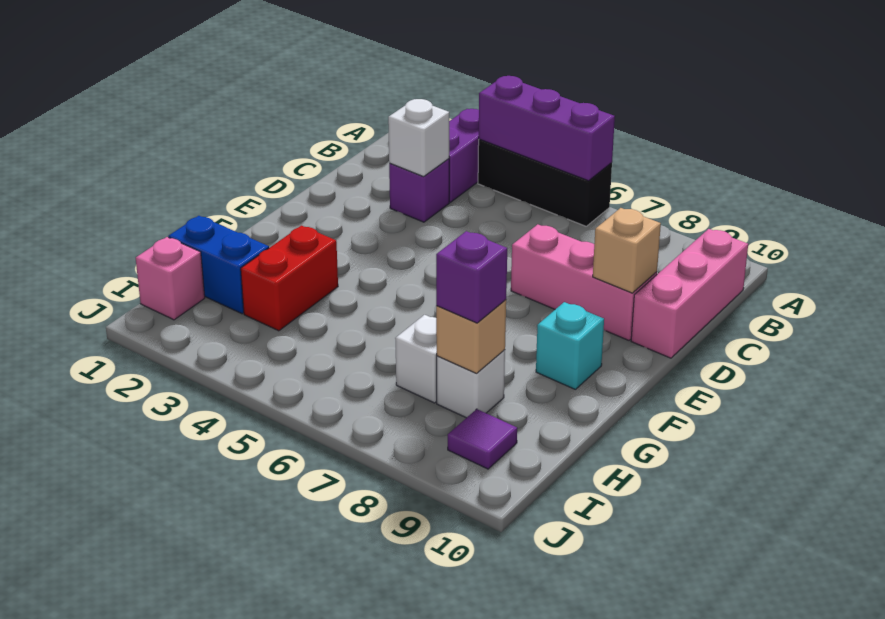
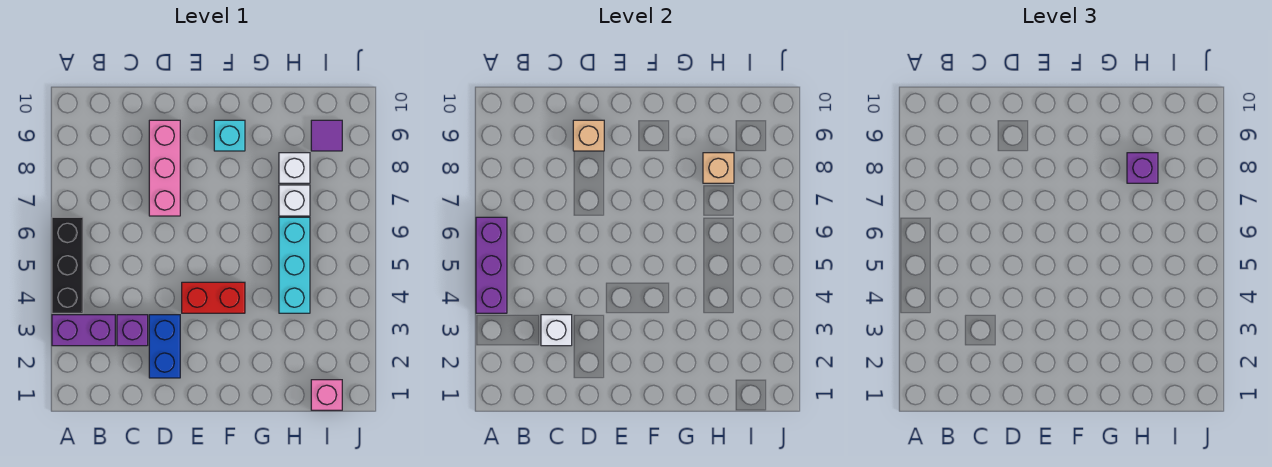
pink 1x3 brick [631,229,748,358] -> none
red 1x2 brick [241,226,338,331] -> red 1x2 brick moved to [182,282,245,313]
blue 1x2 brick [168,216,269,314] -> blue 1x2 brick moved to [149,315,180,378]
none -> cyan 1x3 brick [279,217,310,313]

